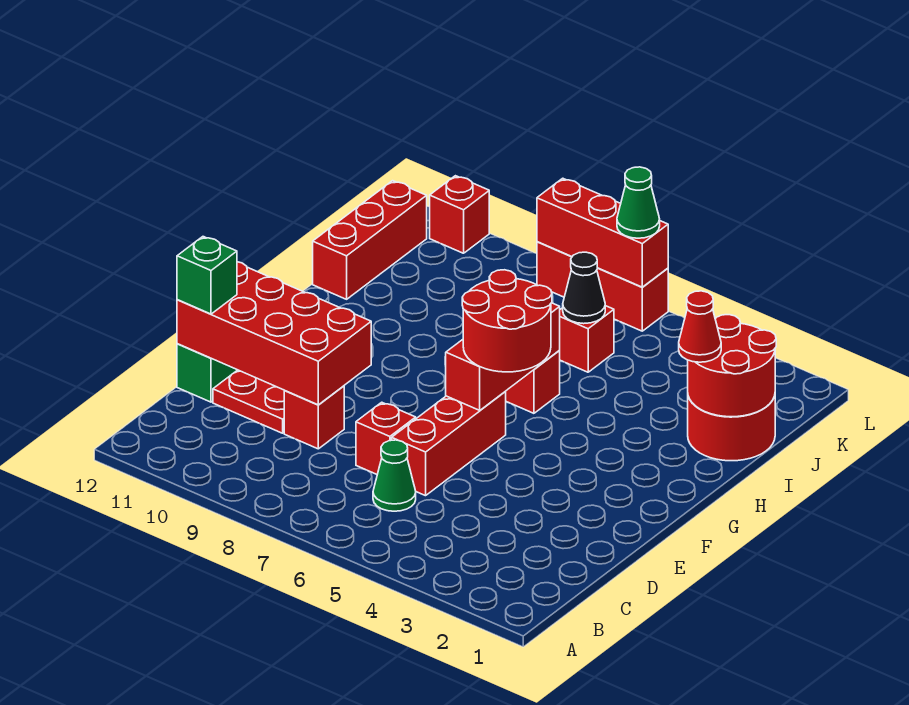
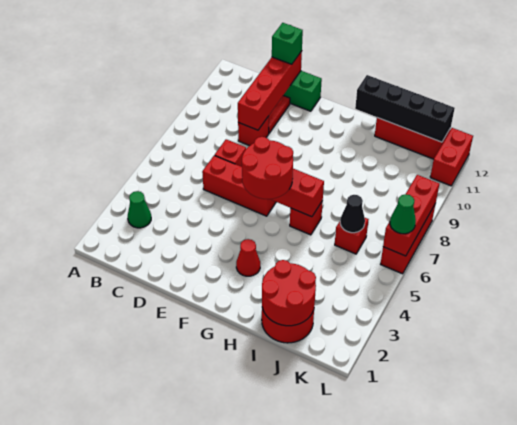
green 1x1 cone [373,440,416,511] -> green 1x1 cone moved to [128,191,151,228]
red 2x4 brick [177,262,371,405] -> red 1x4 brick [238,51,302,130]
none -> black 1x4 brick [355,75,455,142]
red 1x1 cone [679,291,721,362] -> red 1x1 cone moved to [236,239,260,276]
red 1x1 brick [430,176,489,253] -> red 1x2 brick [430,128,473,186]

